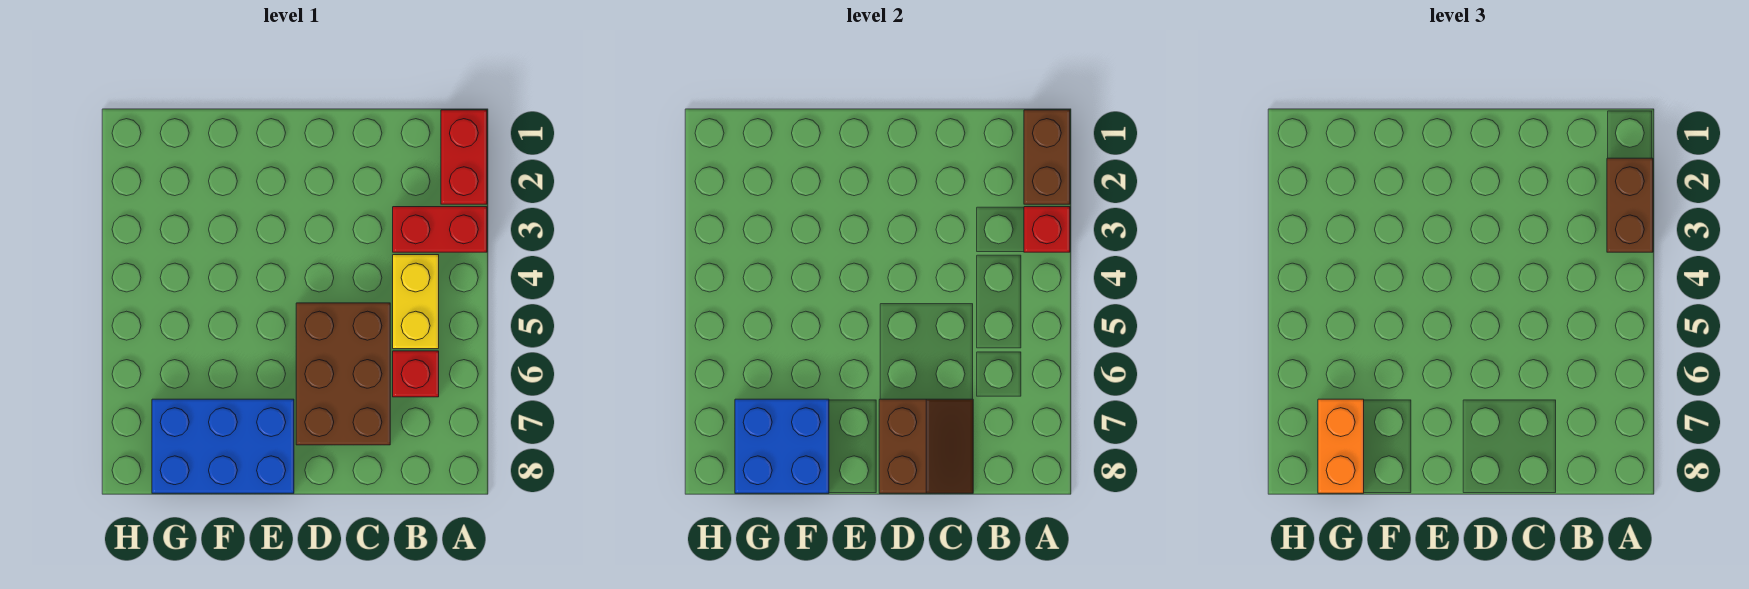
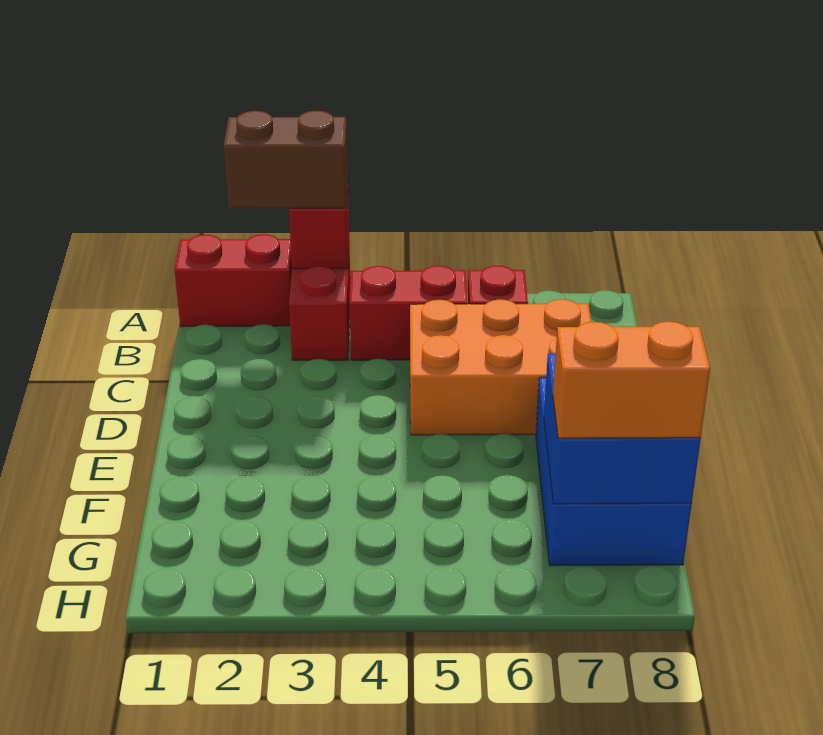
brown 1x2 brick [1024,110,1070,204] -> none
yellow 1x2 brick [393,255,439,349] -> red 1x2 brick [349,266,467,360]
brown 2x3 brick [296,303,390,445] -> orange 2x3 brick [410,299,591,435]
brown 2x2 slope [879,399,973,493] -> none

